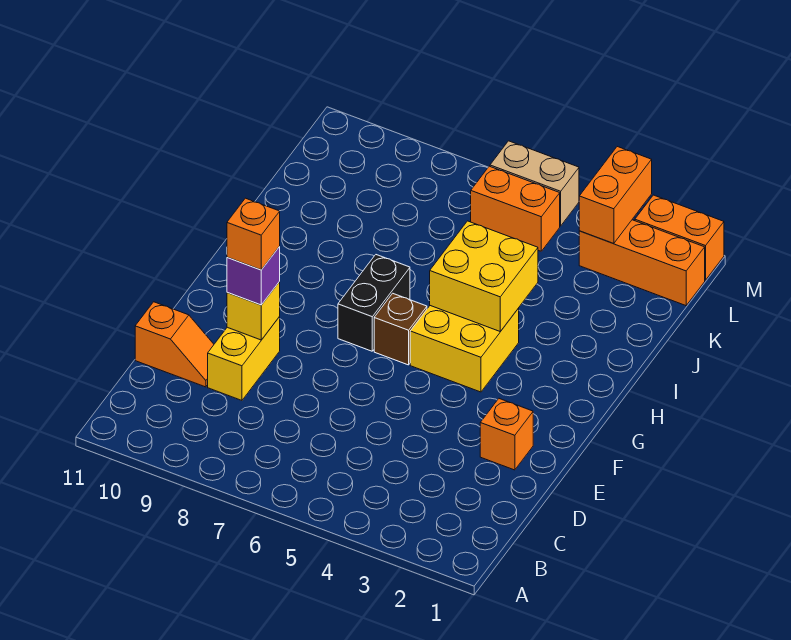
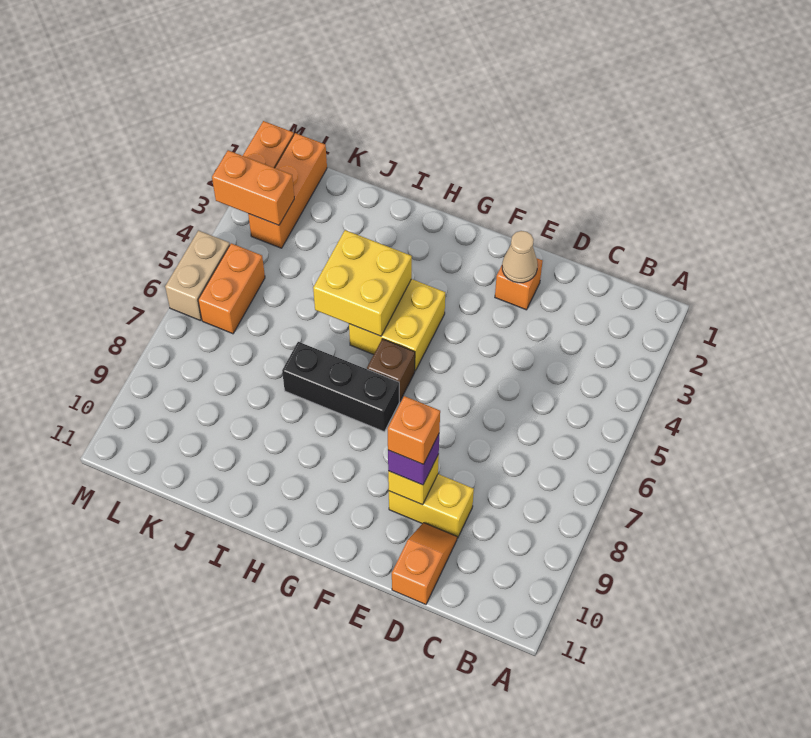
none -> tan 1x1 cone [502,231,538,283]
black 1x2 brick [338,255,410,351] -> black 1x3 brick [282,342,399,432]

